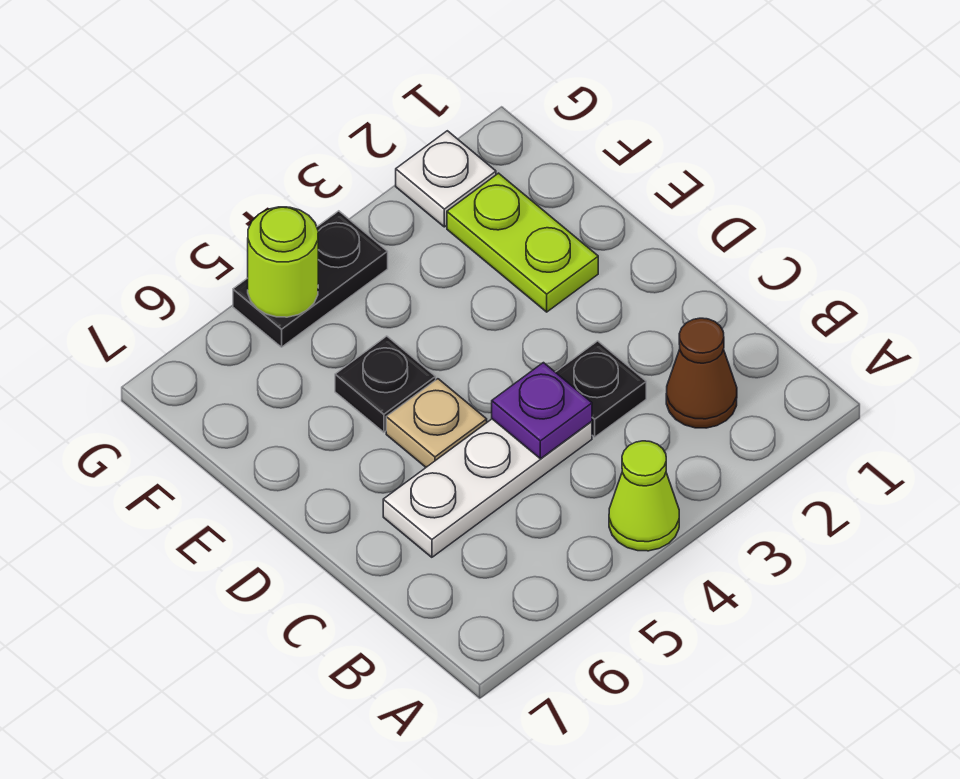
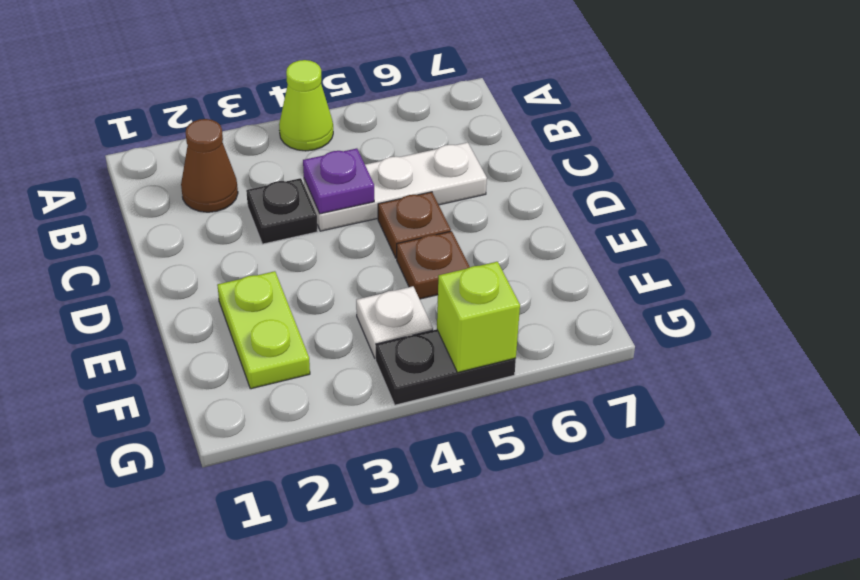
tan 1x1 plate [386,379,487,467] -> brown 1x1 plate [378,192,451,258]
black 1x1 plate [335,336,436,432] -> brown 1x1 plate [397,231,470,299]
white 1x1 plate [396,131,496,227] -> white 1x1 plate moved to [356,286,433,359]
lime 1x1 round brick [248,207,318,317] -> lime 1x1 brick [437,262,520,373]

